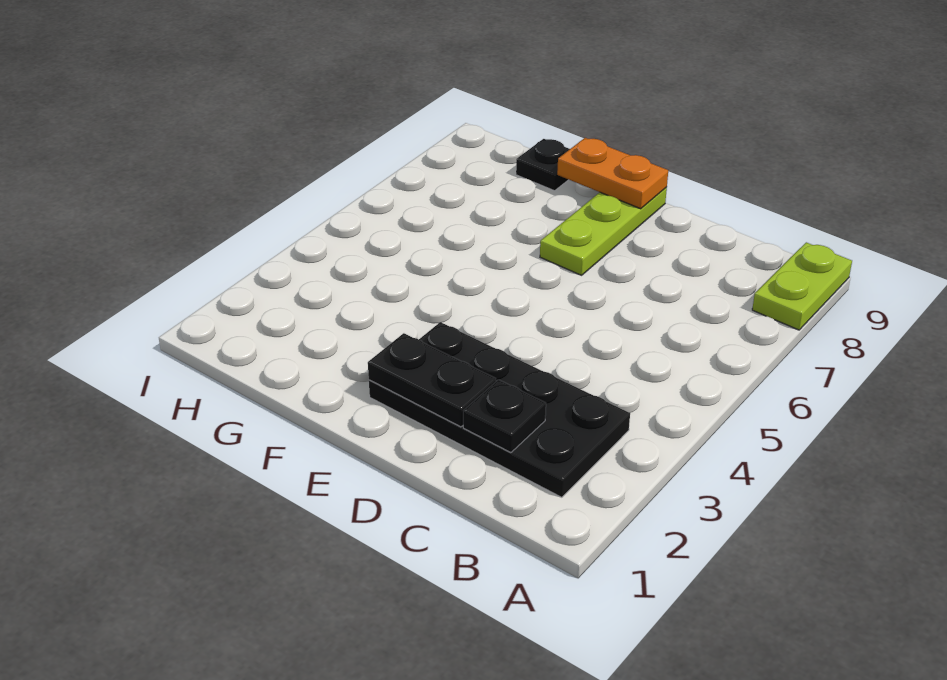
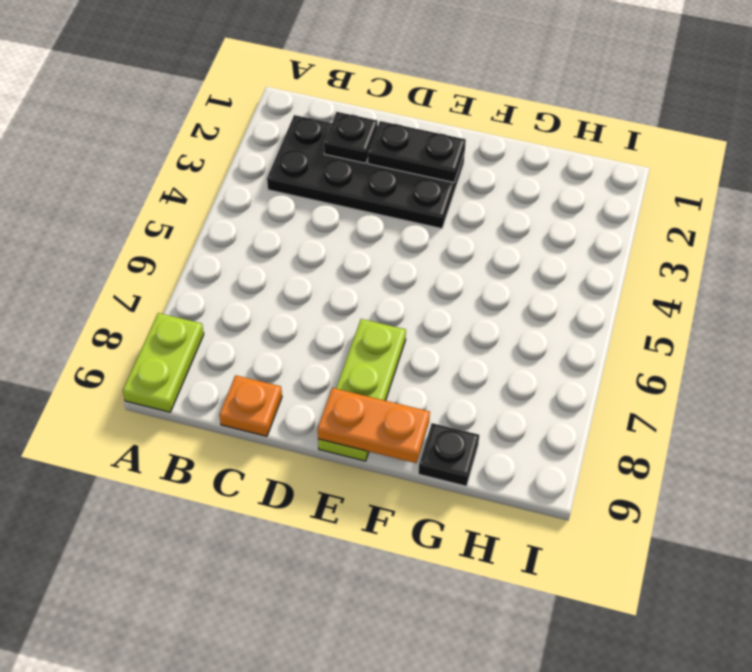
none -> orange 1x1 plate [219,375,282,436]

